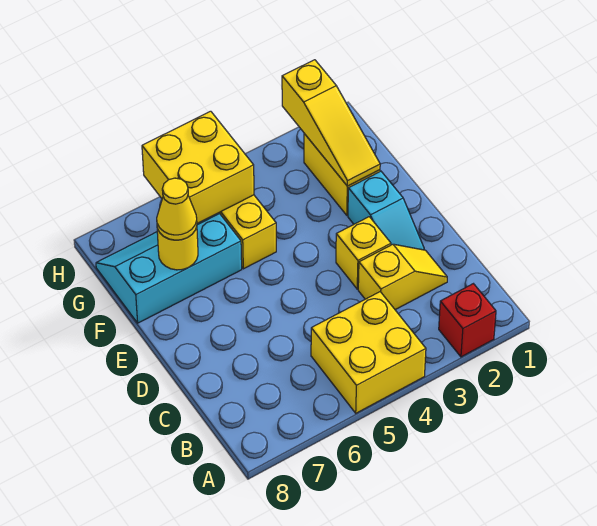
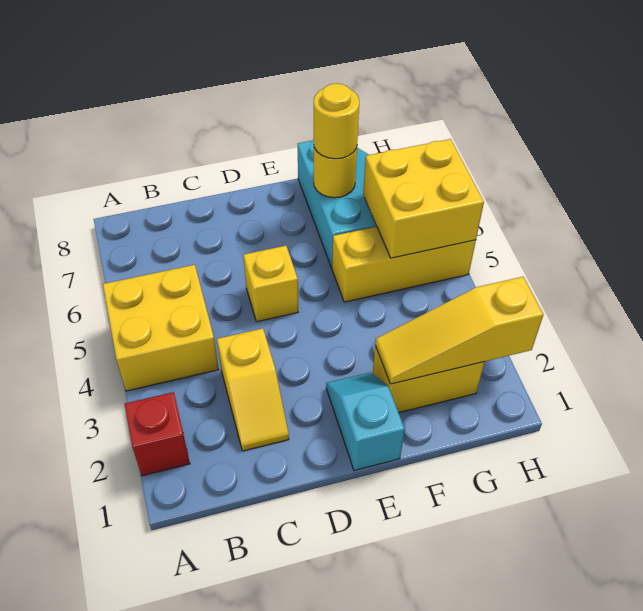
cyan 1x2 slope [348,171,424,250] -> cyan 1x2 slope turned to [326,372,405,470]
yellow 1x1 brick [336,217,391,289] -> yellow 1x1 brick moved to [243,246,298,322]
yellow 1x1 cone [157,178,197,240] -> yellow 1x1 round brick [314,83,359,159]

